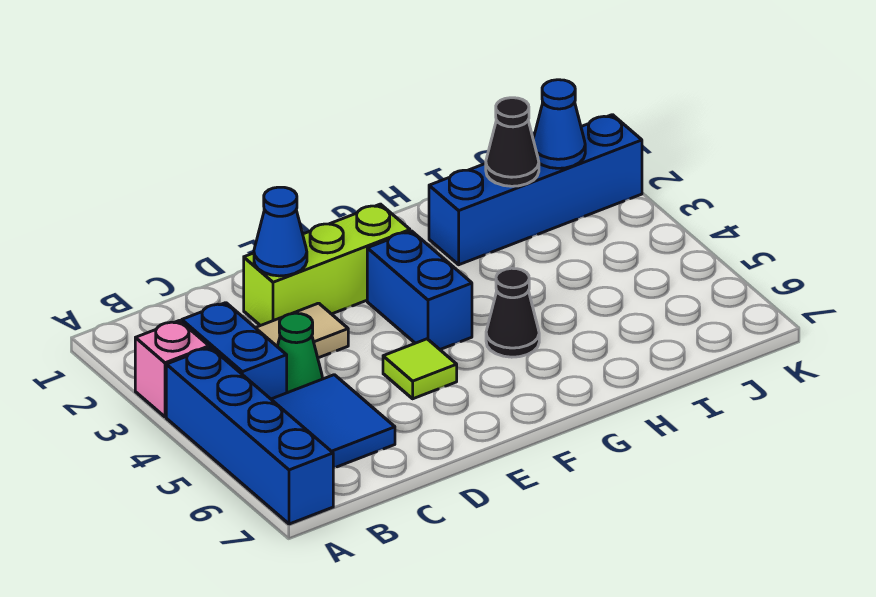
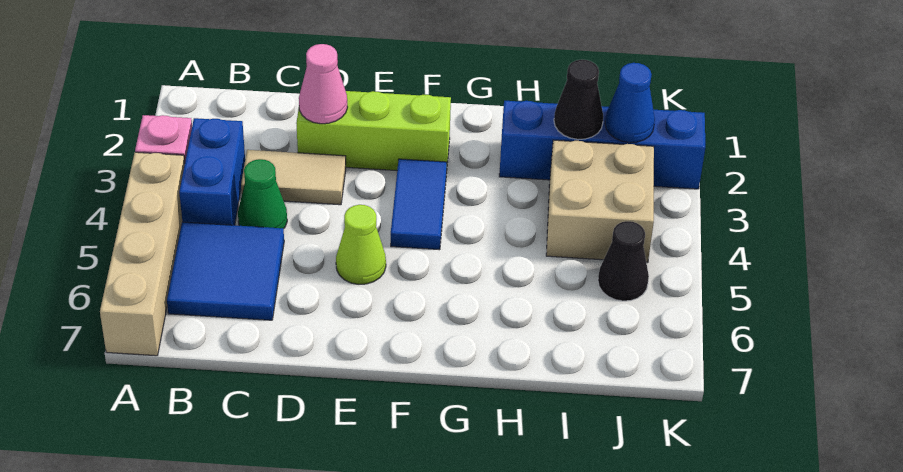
blue 1x4 brick [166,347,333,524] -> tan 1x4 brick [100,152,185,356]
blue 1x1 cone [254,187,307,276] -> pink 1x1 cone [299,44,348,124]
lime 1x1 tile [383,339,457,399] -> lime 1x1 cone [336,205,386,284]
blue 1x2 brick [367,231,472,349] -> blue 1x2 tile [391,159,447,250]
black 1x1 cone [486,268,539,357] -> black 1x1 cone moved to [598,221,649,301]
none -> tan 2x2 brick [546,140,654,263]

